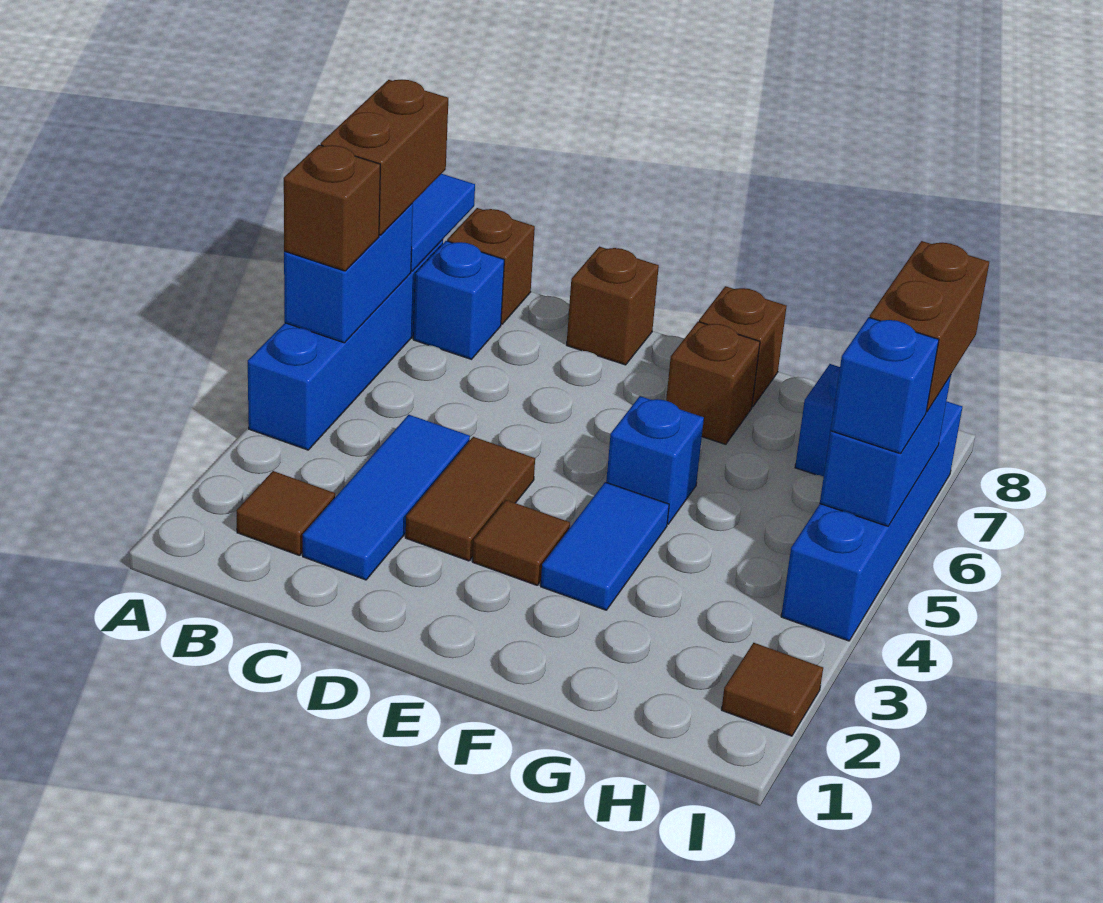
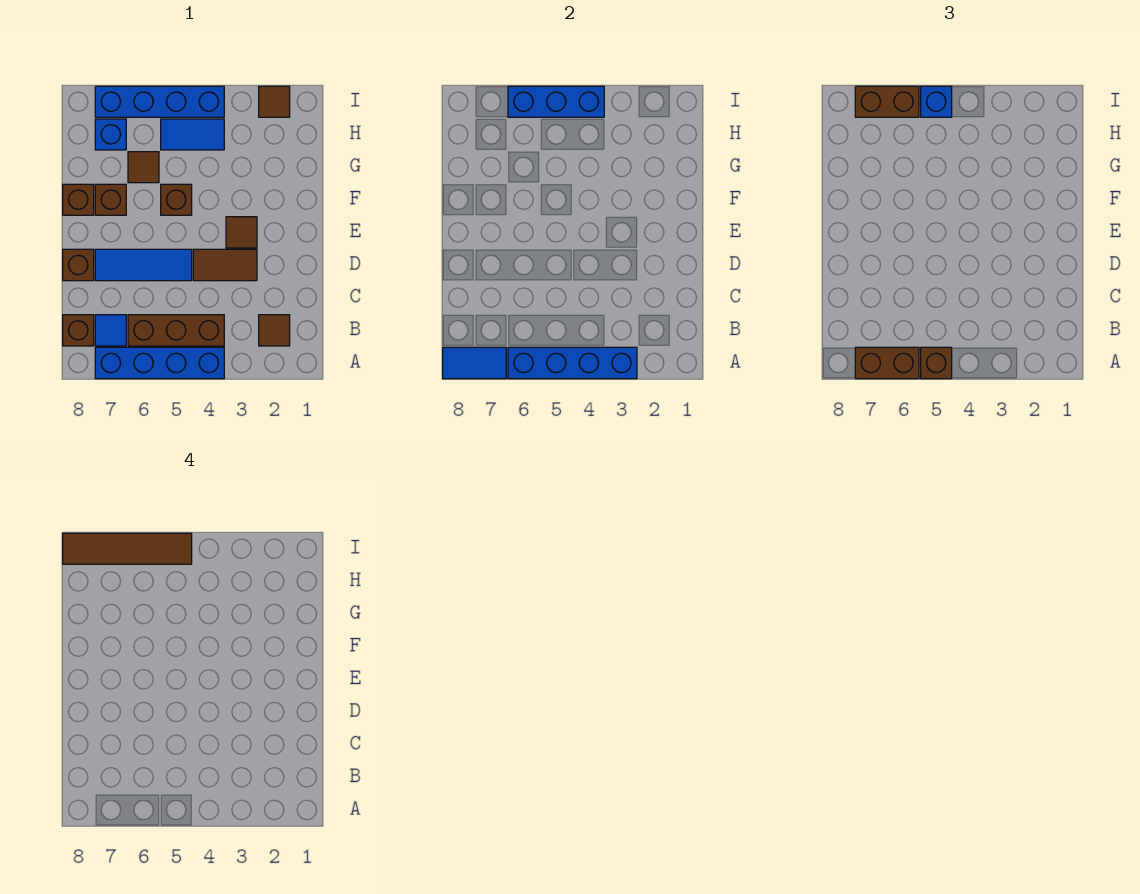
blue 1x2 brick [284,203,413,343] -> blue 1x4 brick [508,347,637,379]
none -> brown 1x3 brick [128,315,224,346]
blue 1x1 brick [413,241,504,359] -> blue 1x1 tile [95,315,126,346]
blue 1x3 tile [303,415,470,580] -> blue 1x3 tile moved to [95,249,192,281]
blue 1x2 tile [541,482,669,610] -> blue 1x2 tile moved to [161,119,224,150]
blue 1x1 brick [606,396,704,524] -> brown 1x1 brick [161,184,192,215]
none -> brown 1x1 tile [128,152,159,183]
blue 1x2 brick [820,375,951,526] -> blue 1x3 brick [508,86,604,117]
none -> brown 1x4 tile [63,533,192,564]

